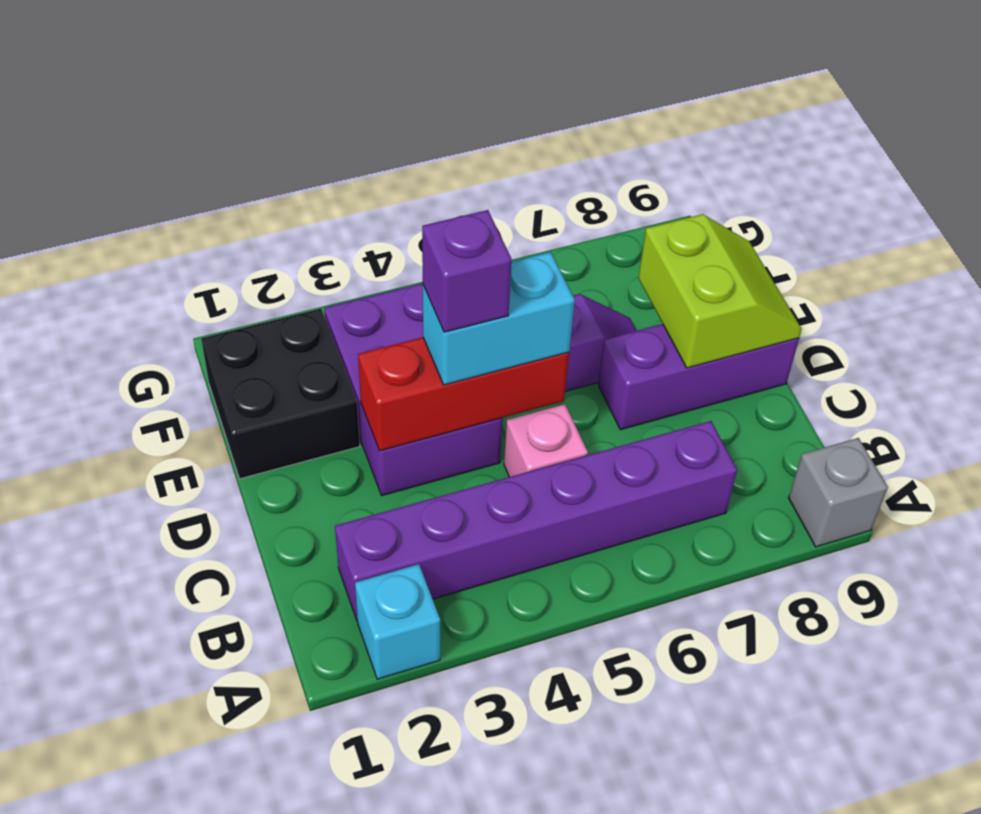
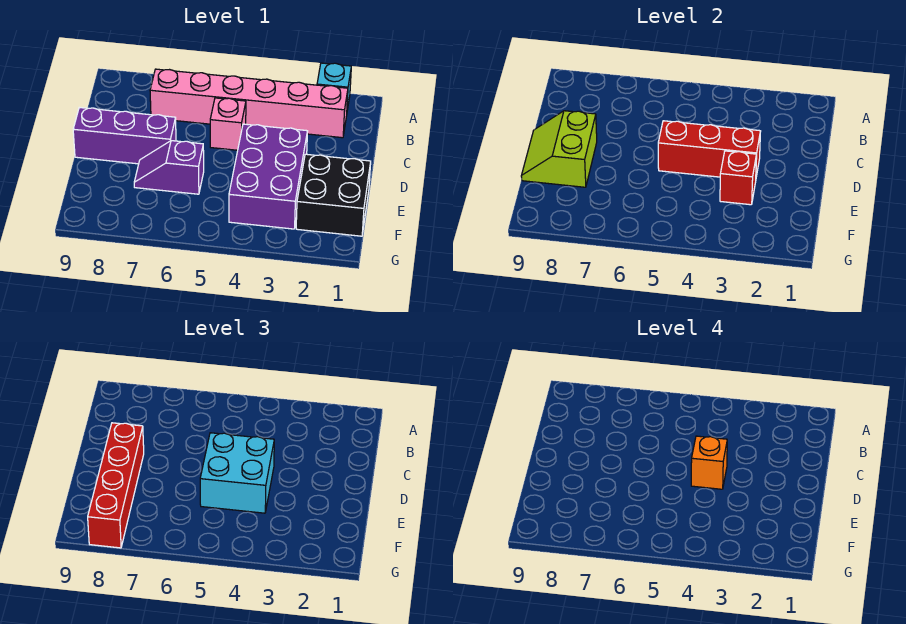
grey 1x1 brick [789,438,888,547] -> none
purple 1x6 brick [335,421,737,621] -> pink 1x6 brick [150,69,348,138]
cyan 1x2 brick [423,252,575,385] -> cyan 2x2 brick [200,433,274,513]
purple 1x1 brick [422,210,512,332] -> orange 1x1 brick [691,436,727,489]
none -> red 1x4 brick [88,423,144,548]
none -> red 1x1 brick [720,151,757,205]

